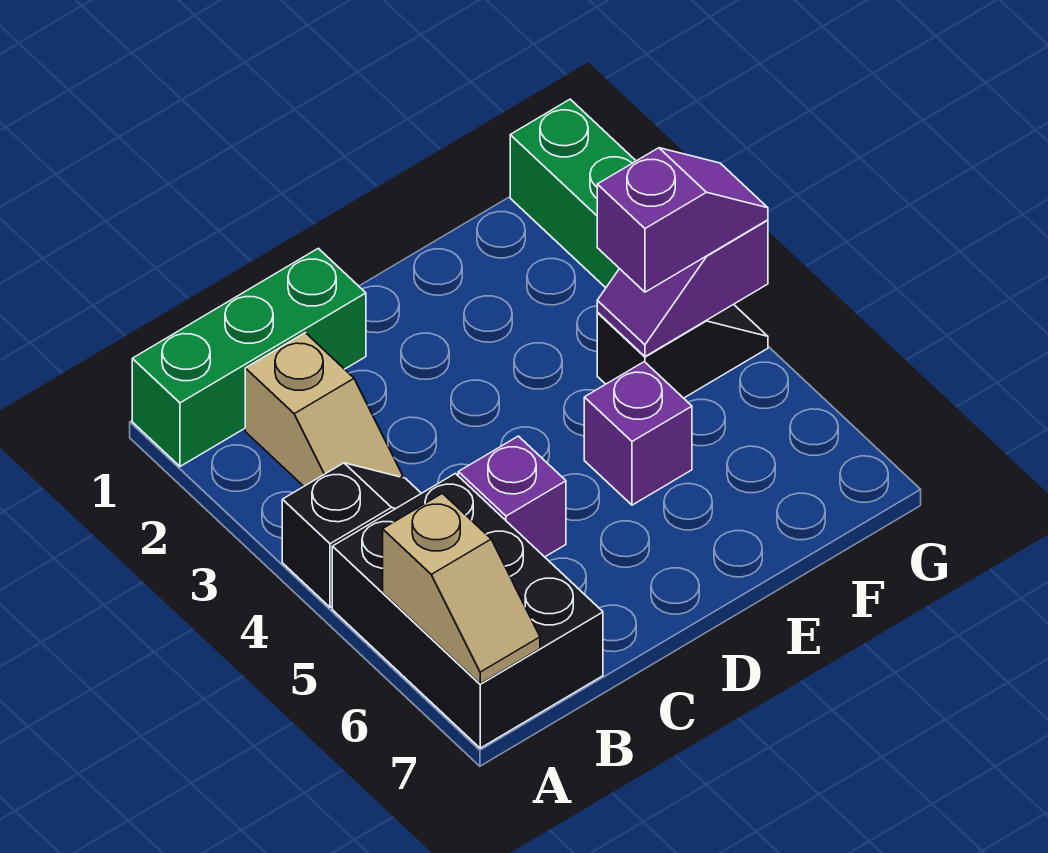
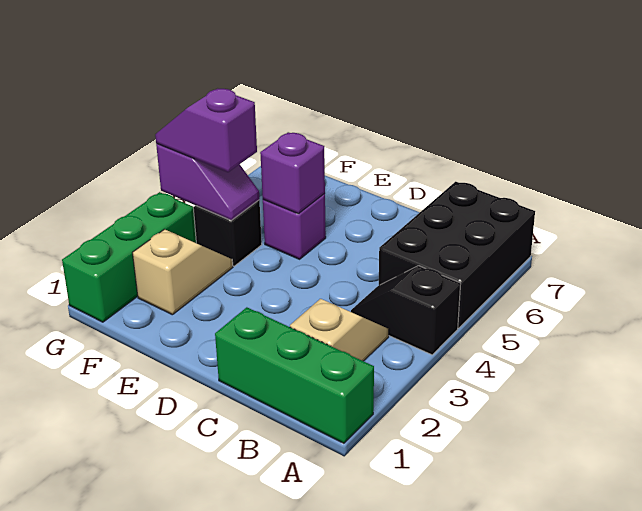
tan 1x2 slope [383,493,540,684] -> tan 1x2 slope moved to [133,229,233,315]
purple 1x1 brick [458,436,566,557] -> purple 1x1 brick moved to [260,132,325,214]

